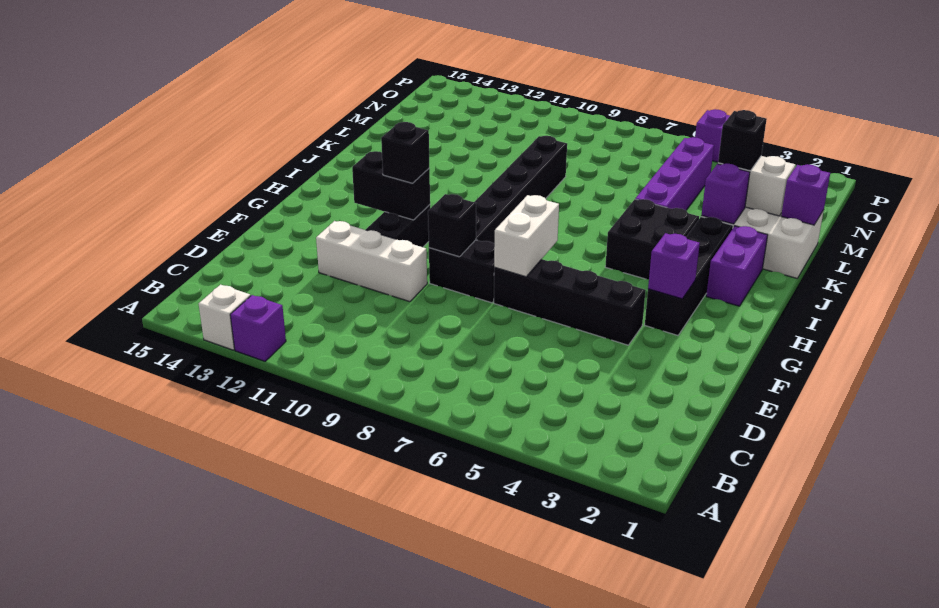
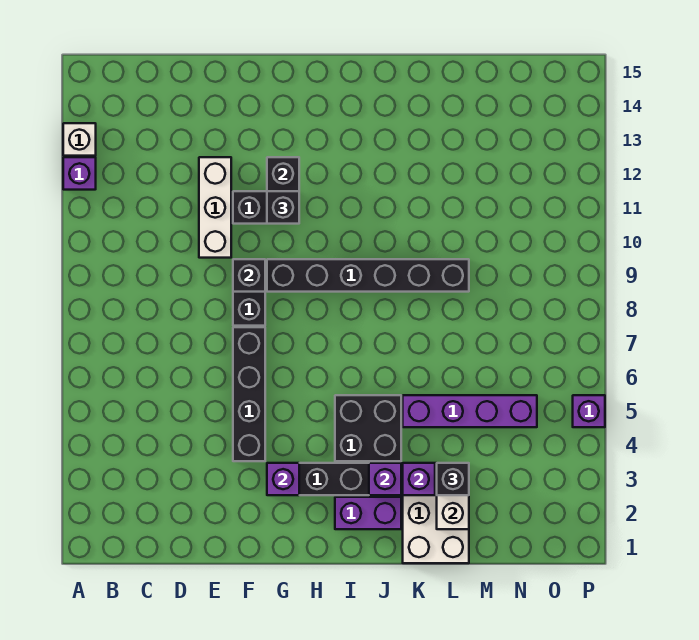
white 1x2 brick [494,195,559,277] -> none
purple 1x1 brick [781,164,830,225] -> purple 1x1 brick moved to [369,463,401,495]

